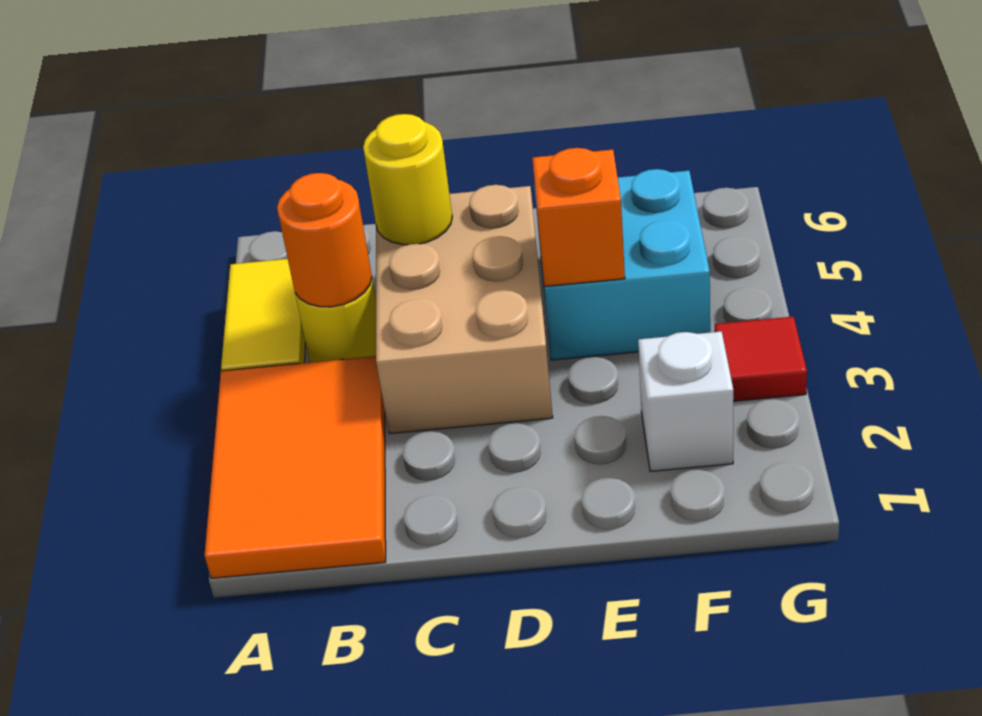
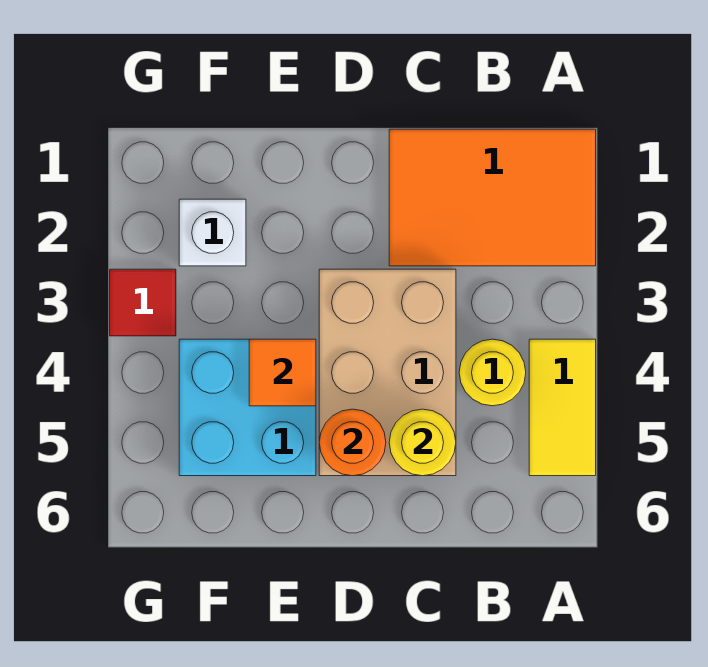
orange 2x3 tile [204,356,386,579] -> orange 2x3 tile turned to [389,129,596,266]
orange 1x1 round brick [277,173,372,307] -> orange 1x1 round brick moved to [319,409,386,476]
orange 1x1 brick [532,148,625,287] -> orange 1x1 tile [249,339,316,406]

